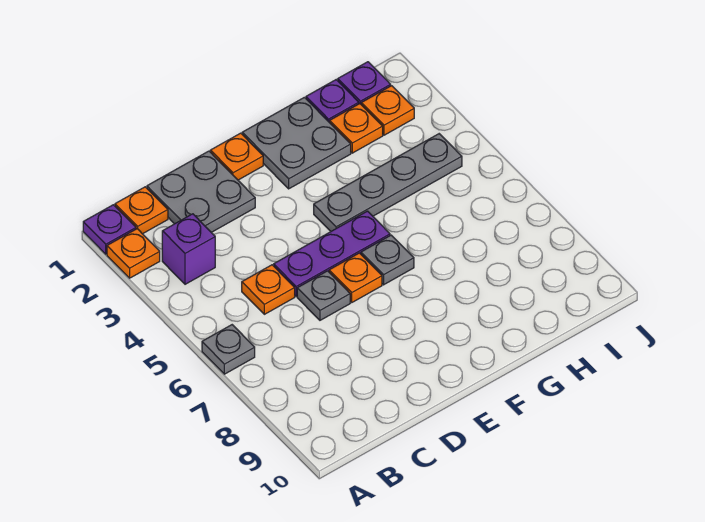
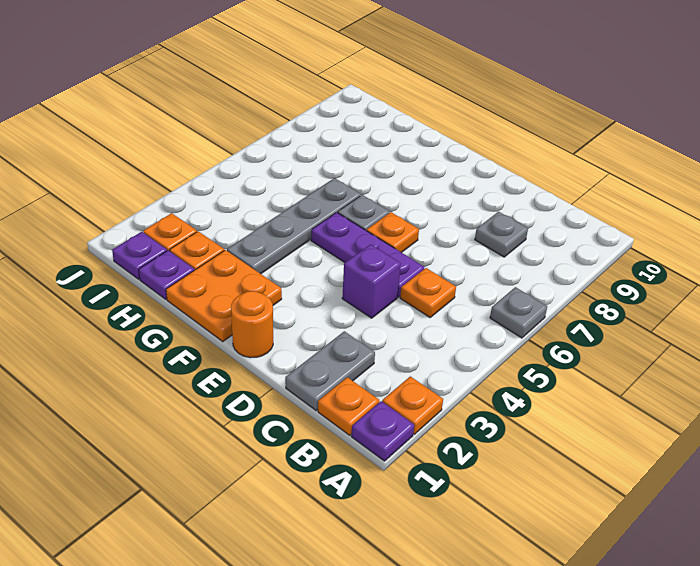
purple 1x1 brick [162,214,215,284] -> purple 1x1 brick moved to [342,244,401,318]
grey 2x2 plate [147,151,255,232] -> grey 1x2 plate [285,331,375,411]
grey 1x1 plate [297,271,350,320] -> grey 1x1 plate moved to [475,212,528,257]
orange 1x1 plate [210,133,263,180] -> orange 1x1 round brick [231,291,273,358]
grey 2x2 plate [242,97,351,189] -> orange 2x2 plate [166,250,282,342]
grey 1x4 plate [314,134,462,231] -> grey 1x4 plate turned to [227,178,361,274]

